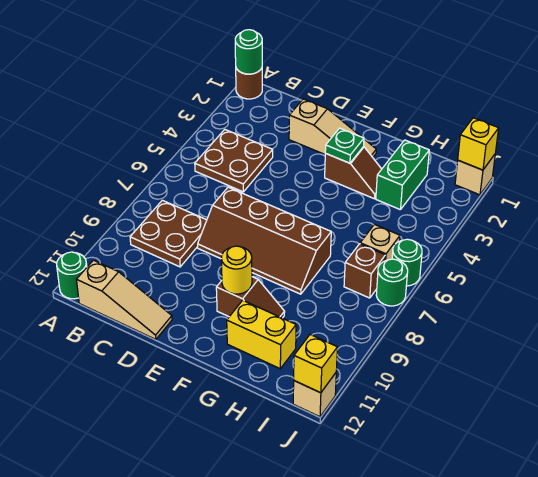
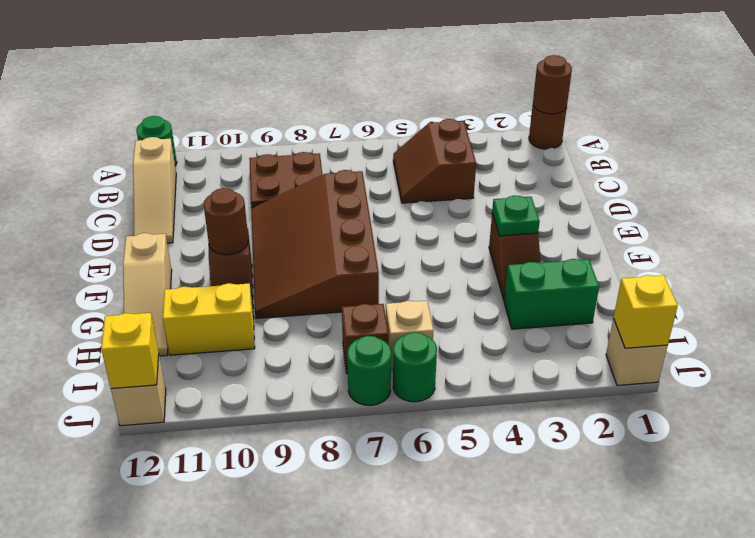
green 1x1 round brick [235,30,262,74] -> brown 1x1 round brick [533,55,572,114]
brown 2x2 plate [195,130,273,192] -> brown 2x2 slope [393,119,476,203]
tan 1x3 slope [289,99,376,157] -> tan 1x3 slope moved to [123,233,172,356]
brown 2x4 slope [198,187,331,294] -> brown 3x4 slope [251,170,379,318]
yellow 1x1 round brick [221,246,252,294] -> brown 1x1 round brick [204,188,248,255]
yellow 1x2 brick [227,300,296,369] -> yellow 1x2 brick turned to [163,283,255,355]

